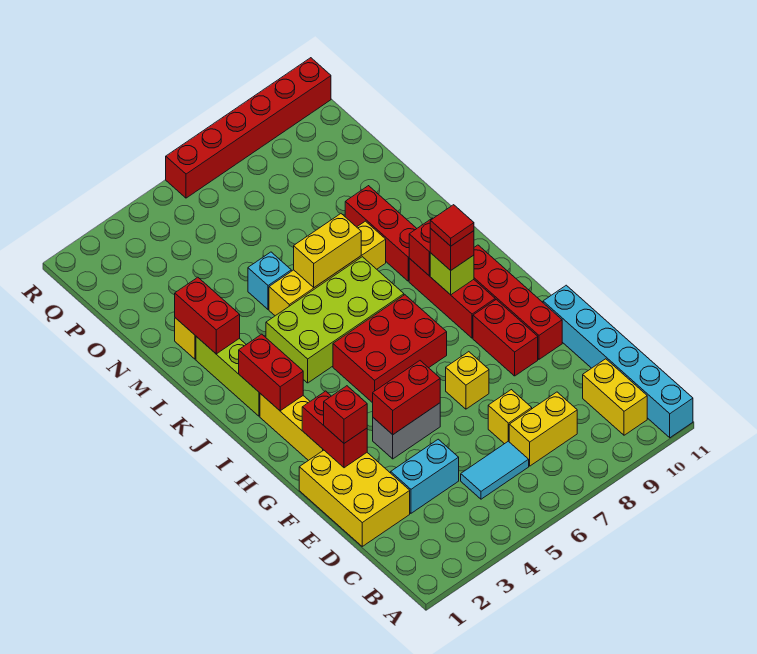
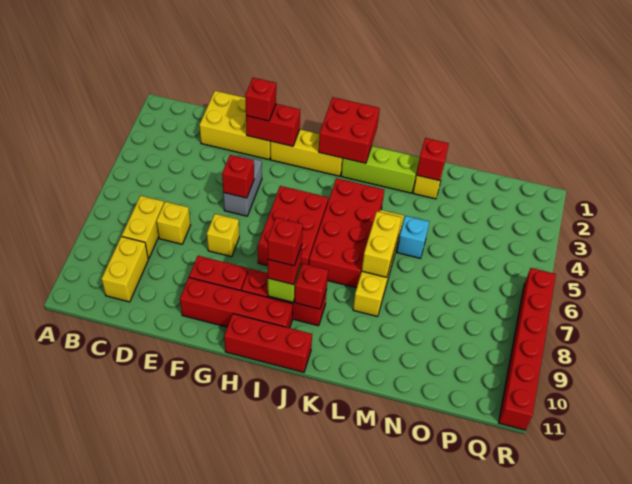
cyan 1x6 brick [543,285,693,438] -> none
yellow 1x2 brick [583,359,647,435] -> yellow 1x2 brick turned to [102,236,148,302]
cyan 1x2 tile [461,441,529,499] -> none
cyan 1x2 brick [391,439,459,513] -> none
red 1x2 brick [373,361,440,435] -> red 1x1 brick [222,155,254,198]
red 1x2 brick [239,334,303,411] -> red 2x2 brick [319,97,380,163]
red 1x1 tile [430,205,474,246] -> red 1x1 brick [268,217,303,266]
lime 2x4 brick [266,257,404,383] -> red 2x4 brick [309,178,384,288]
red 1x3 brick [345,186,417,281] -> red 1x3 brick moved to [224,314,312,372]
red 1x2 brick [175,277,240,354] -> red 1x1 brick [417,138,449,181]

